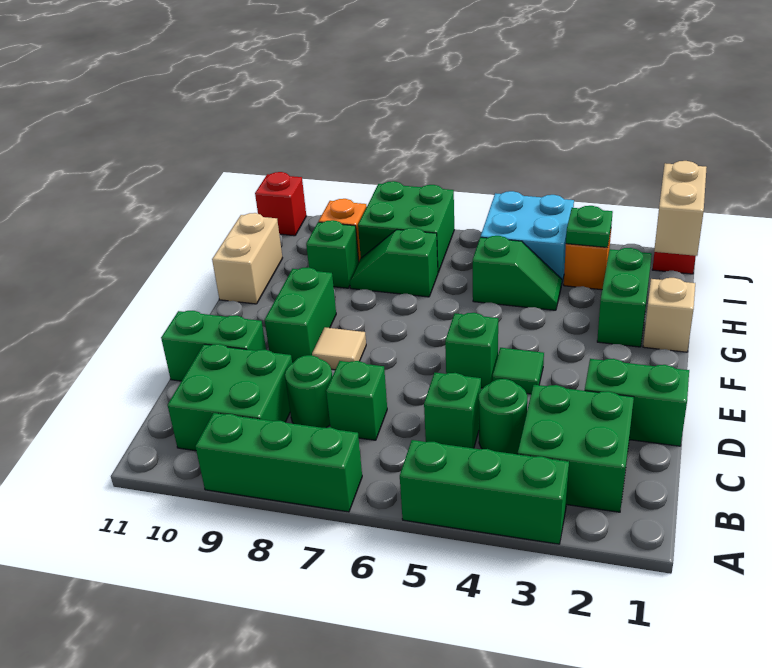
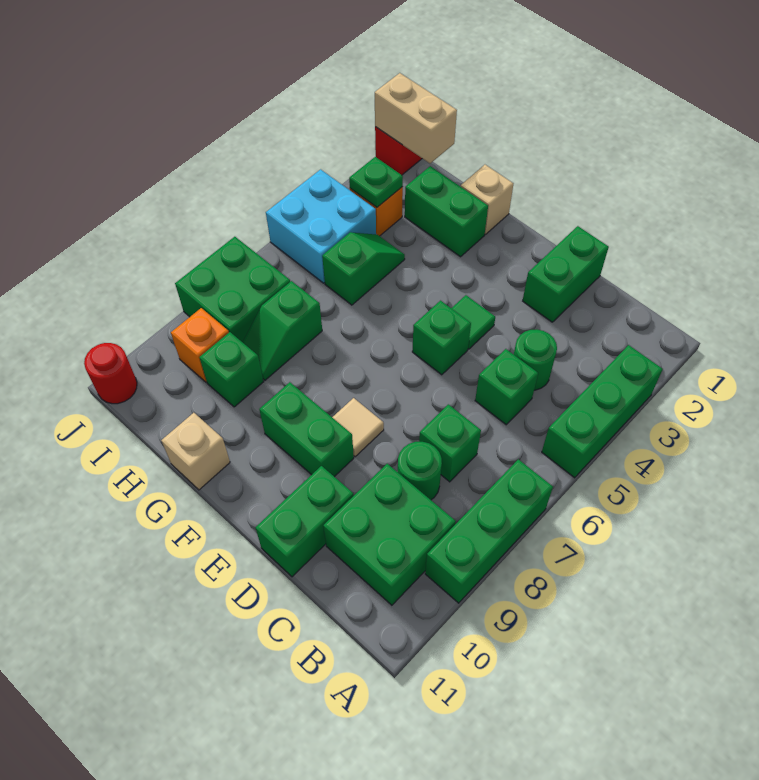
green 2x2 brick [518,385,634,512] -> none
tan 1x2 brick [212,213,282,304] -> tan 1x1 brick [161,413,230,490]
red 1x1 brick [255,172,306,236] -> red 1x1 round brick [84,343,137,404]

